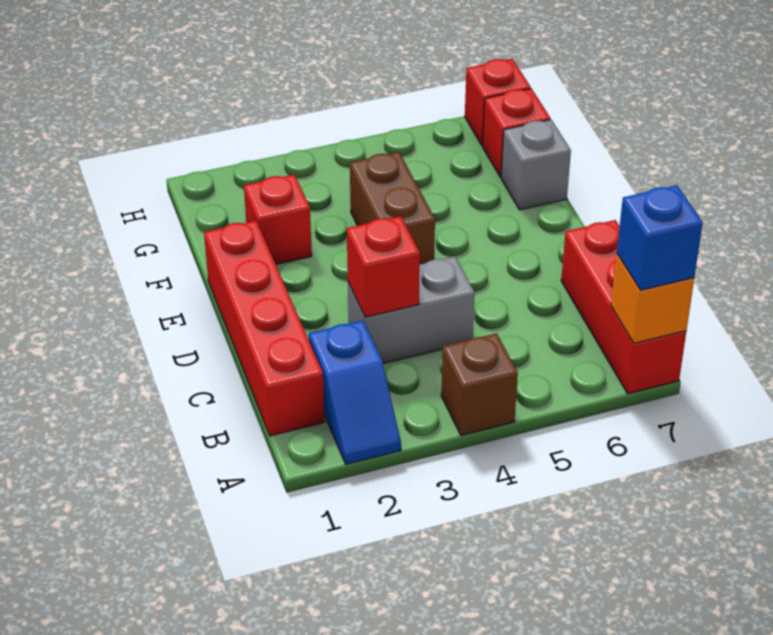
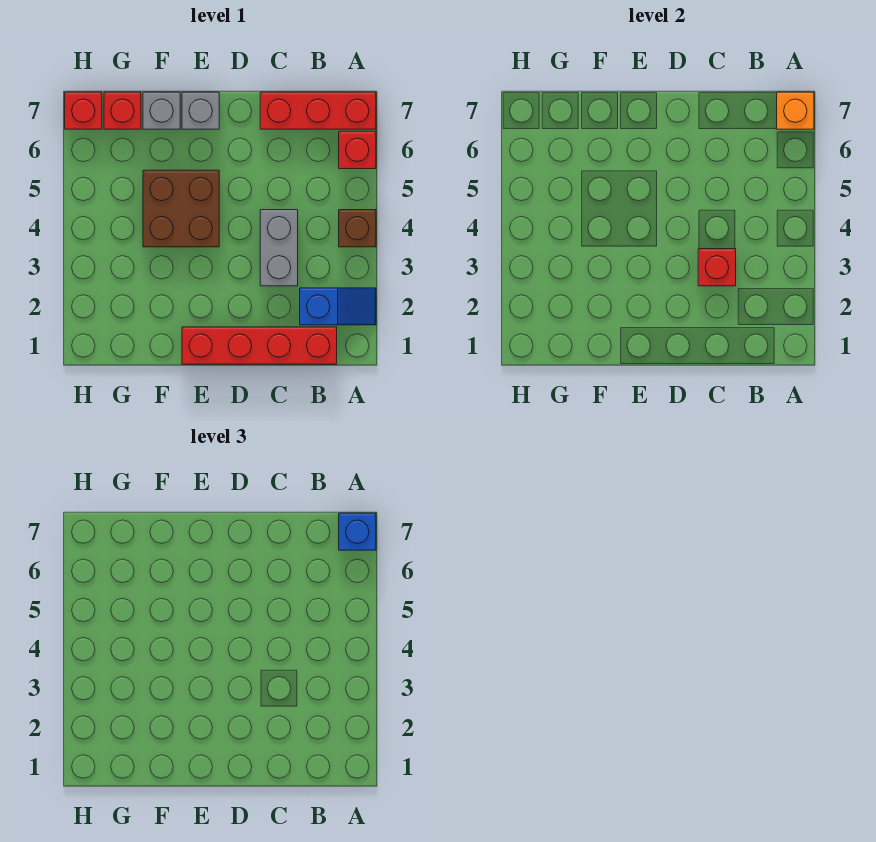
brown 1x2 brick [350,152,435,264] -> brown 2x2 brick [143,170,219,247]
none -> grey 1x1 brick [182,92,219,129]
red 1x1 brick [244,175,312,264] -> red 1x1 brick moved to [339,131,376,169]

